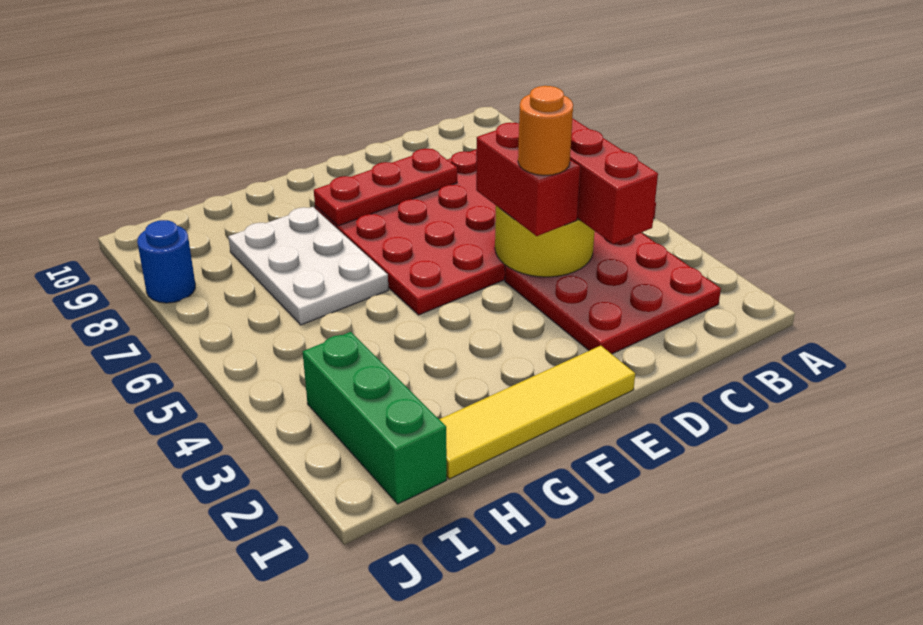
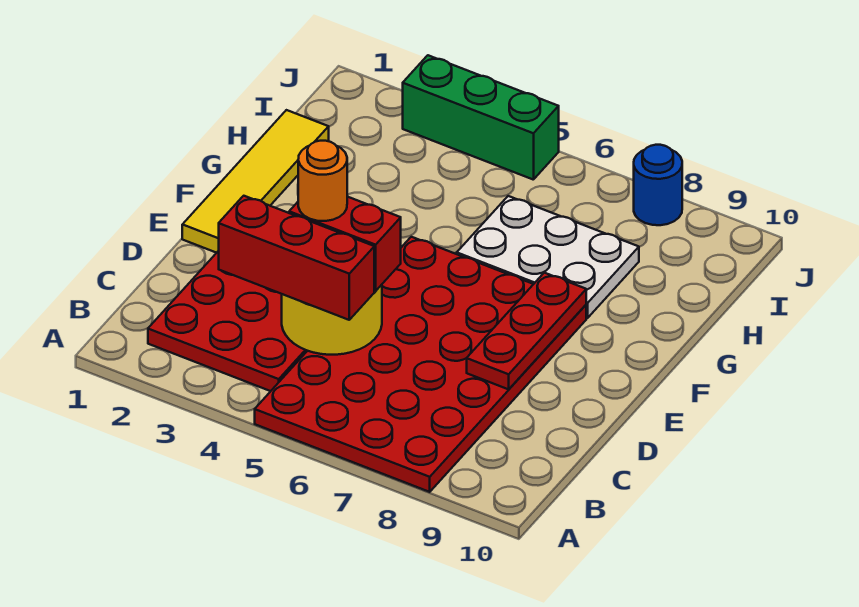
green 1x3 brick [303,332,447,504] -> green 1x3 brick moved to [403,55,559,180]

